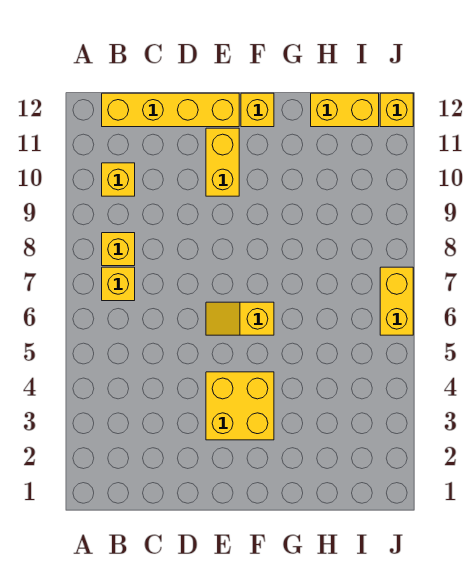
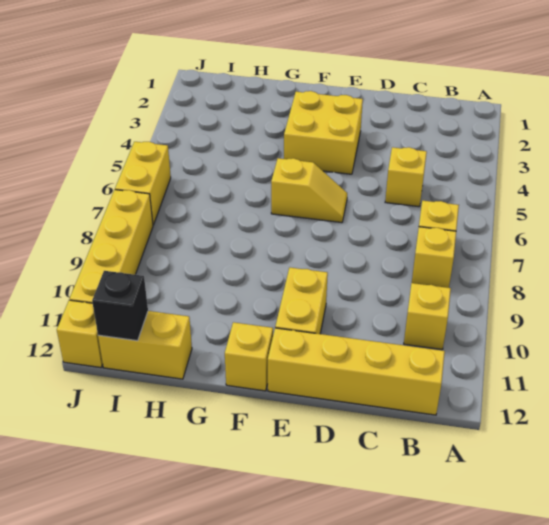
none -> yellow 1x1 brick [385,147,427,207]
none -> black 1x1 brick [92,271,148,341]
none -> yellow 1x4 brick [70,190,153,303]

